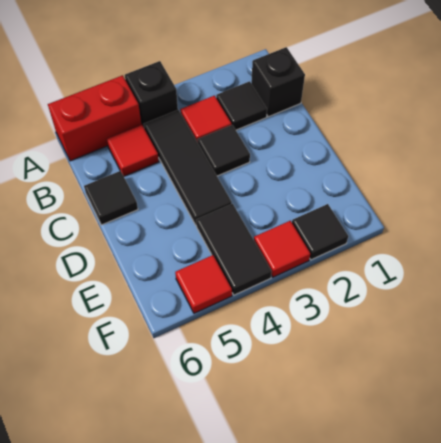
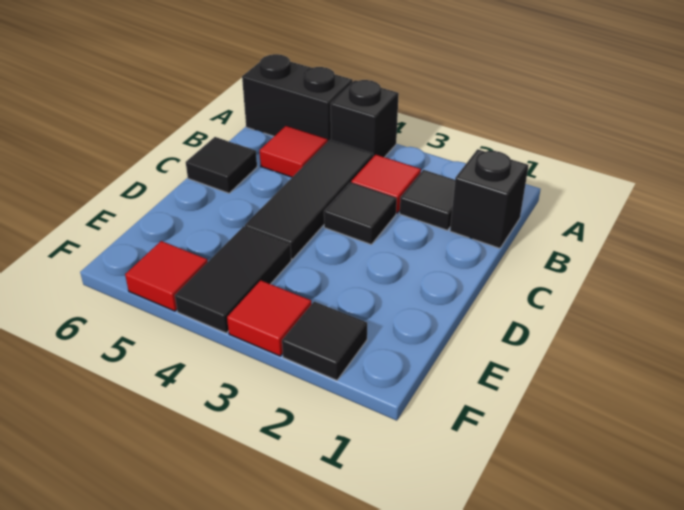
red 1x2 brick [48,75,141,161] -> black 1x2 brick [242,54,353,141]

